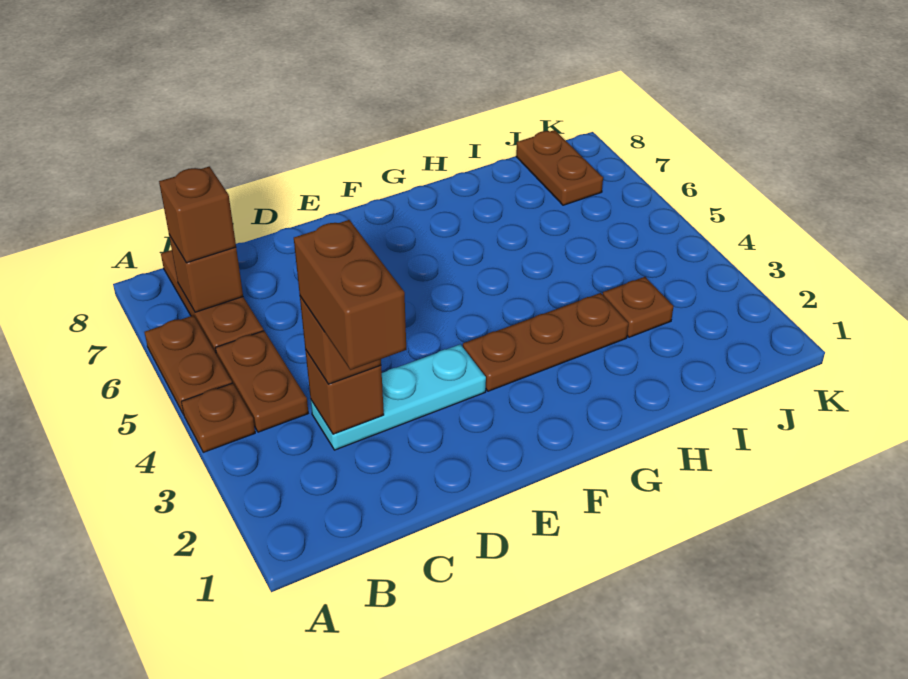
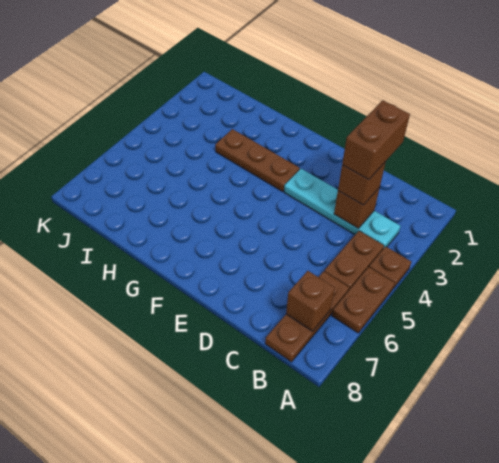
brown 1x1 brick [159,167,236,263] -> none
cyan 1x3 plate [311,344,486,450] -> cyan 1x4 plate [284,169,400,247]
brown 1x1 plate [603,277,673,337] -> none
brown 1x2 plate [516,130,603,205] -> none

